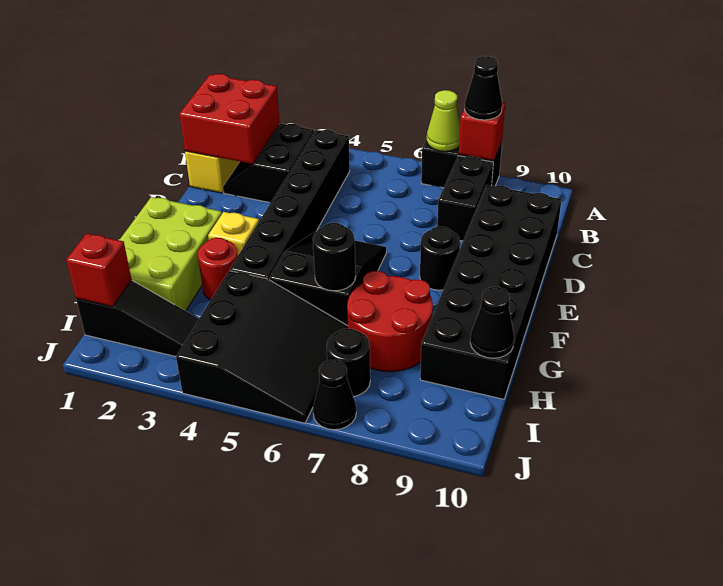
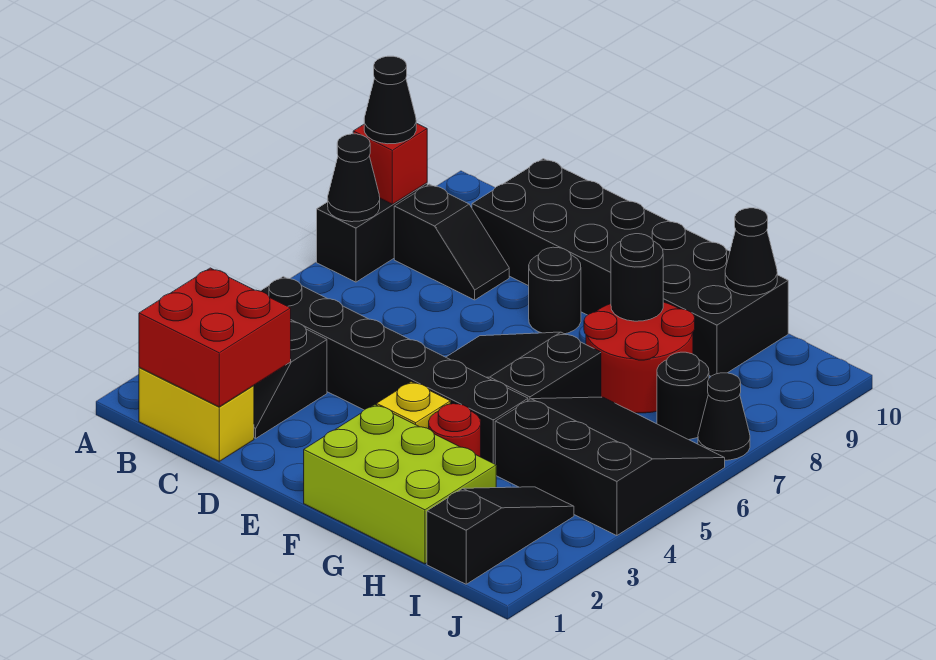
lime 1x1 cone [426,90,460,151] -> black 1x1 cone [328,134,380,222]
black 1x2 brick [437,156,493,241] -> black 1x2 slope [394,184,509,300]
black 1x1 round brick [313,223,356,291] -> black 1x1 round brick moved to [611,234,663,321]
red 1x1 brick [66,233,132,307] -> none

